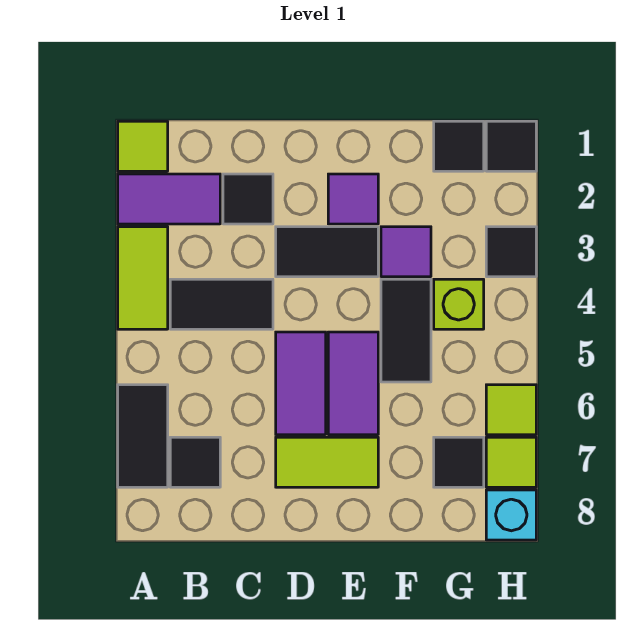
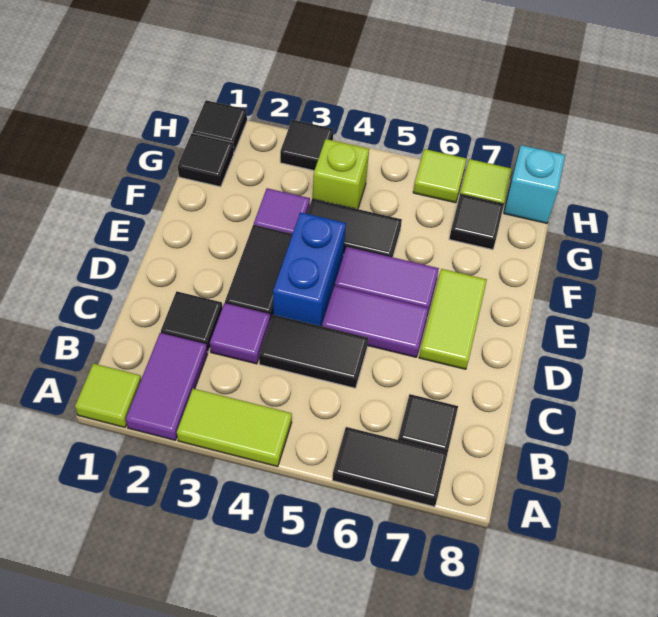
black 1x2 tile [170,279,273,329] -> black 1x2 tile turned to [259,315,368,388]
none -> blue 1x2 brick [273,212,346,326]
purple 1x1 tile [328,174,378,224] -> purple 1x1 tile moved to [210,303,270,364]

